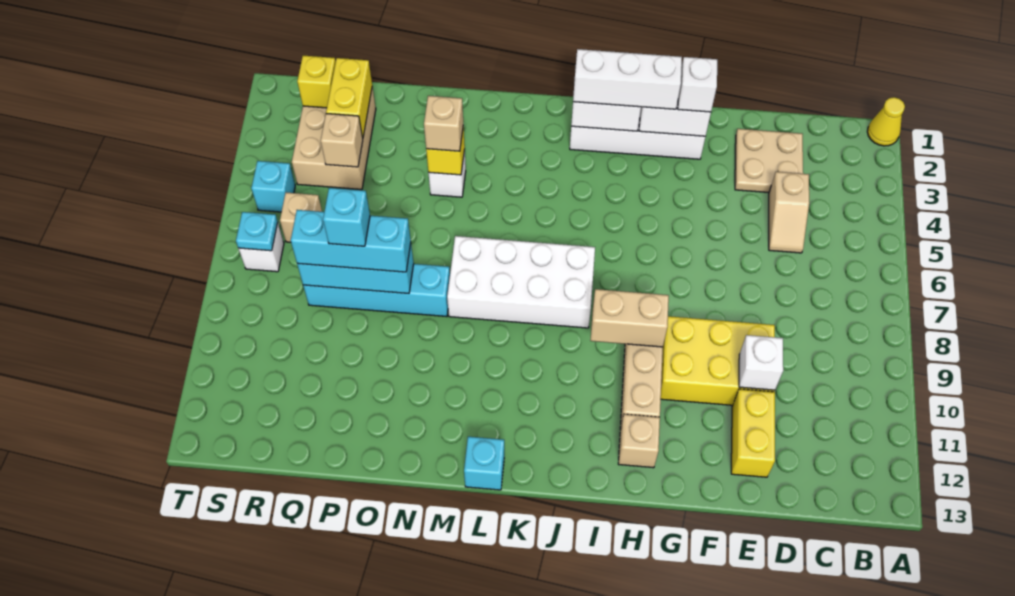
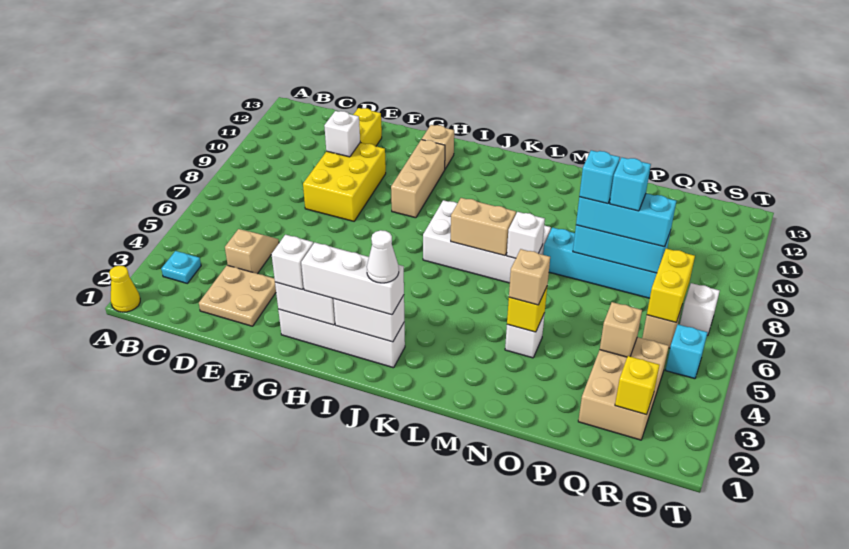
yellow 2x3 brick [661,316,775,405] -> yellow 2x3 brick turned to [303,143,386,221]
tan 1x2 brick [590,289,669,347] -> tan 1x2 brick moved to [451,198,516,256]
none -> white 1x1 cone [367,230,399,283]
cyan 1x1 brick [464,437,504,490] -> cyan 1x1 brick moved to [579,150,620,204]
none -> white 1x1 brick [507,212,545,258]
yellow 1x2 brick [326,58,372,138] -> yellow 1x2 brick moved to [647,249,695,322]
cyan 1x1 plate [236,212,278,251] -> cyan 1x1 plate moved to [161,251,201,283]

